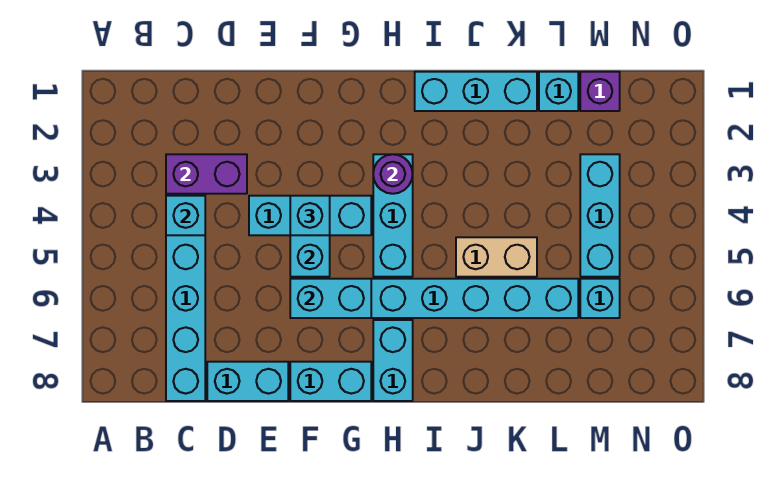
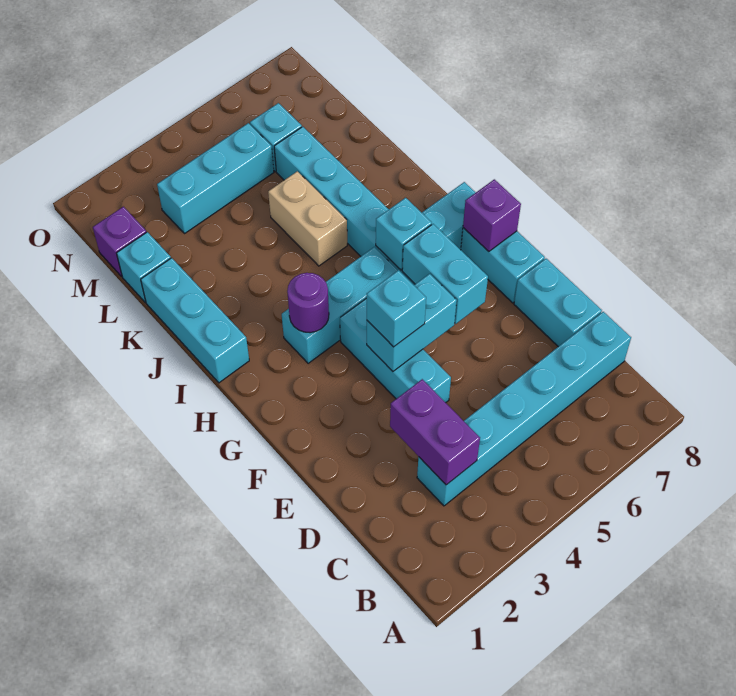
cyan 1x1 brick [166,196,205,235] -> cyan 1x1 brick moved to [376,198,432,270]
none -> purple 1x1 brick [463,179,521,251]

